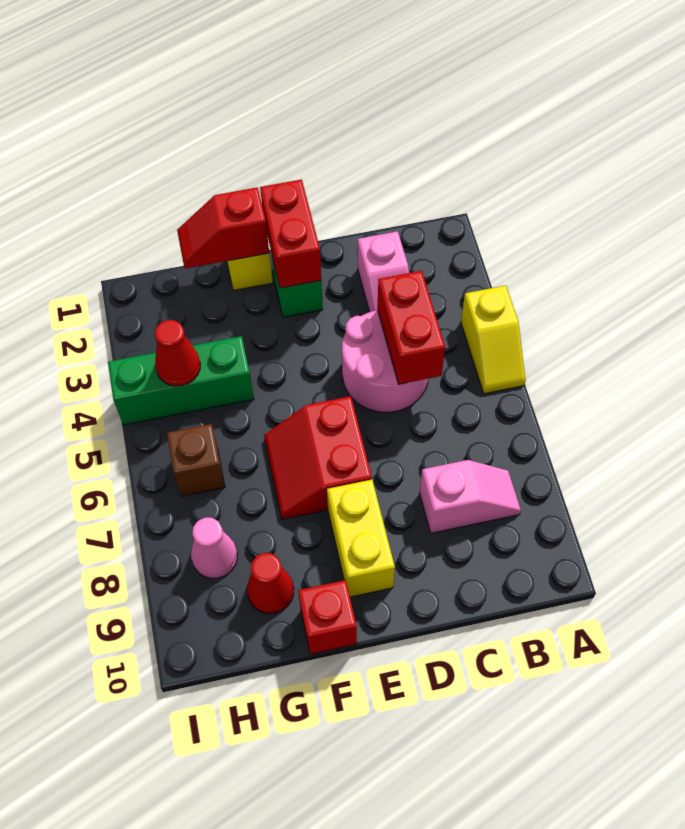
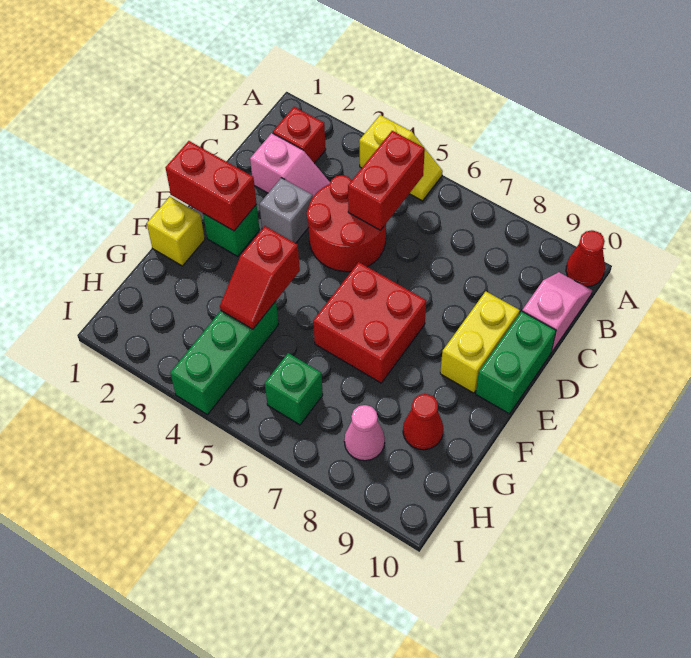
pink 1x2 slope [420,460,521,533] -> pink 1x2 slope moved to [522,272,592,352]
pink 2x2 round brick [342,310,428,412] -> red 2x2 round brick [307,175,386,272]
red 1x2 brick [378,271,445,384] -> red 1x2 brick turned to [348,131,425,230]
none -> grey 1x1 brick [259,178,313,243]
none -> green 1x2 brick [476,311,556,414]
red 2x2 slope [264,396,372,519] -> red 2x2 brick [313,262,426,383]
yellow 1x2 brick [327,480,395,597] -> yellow 1x2 brick turned to [440,291,520,393]
red 1x2 slope [177,187,269,269] -> red 1x2 slope moved to [220,226,300,329]
red 1x1 brick [298,580,357,654] -> red 1x1 brick moved to [273,107,326,164]
red 1x1 cone [155,320,200,386] -> red 1x1 cone moved to [566,230,605,287]
brown 1x1 brick [167,424,225,496] -> green 1x1 brick [265,353,323,425]

